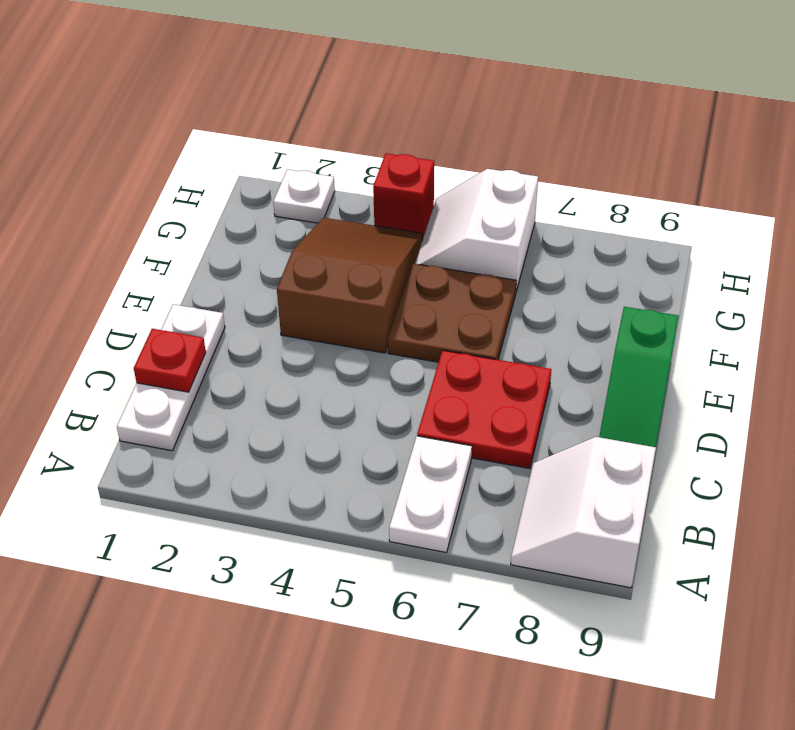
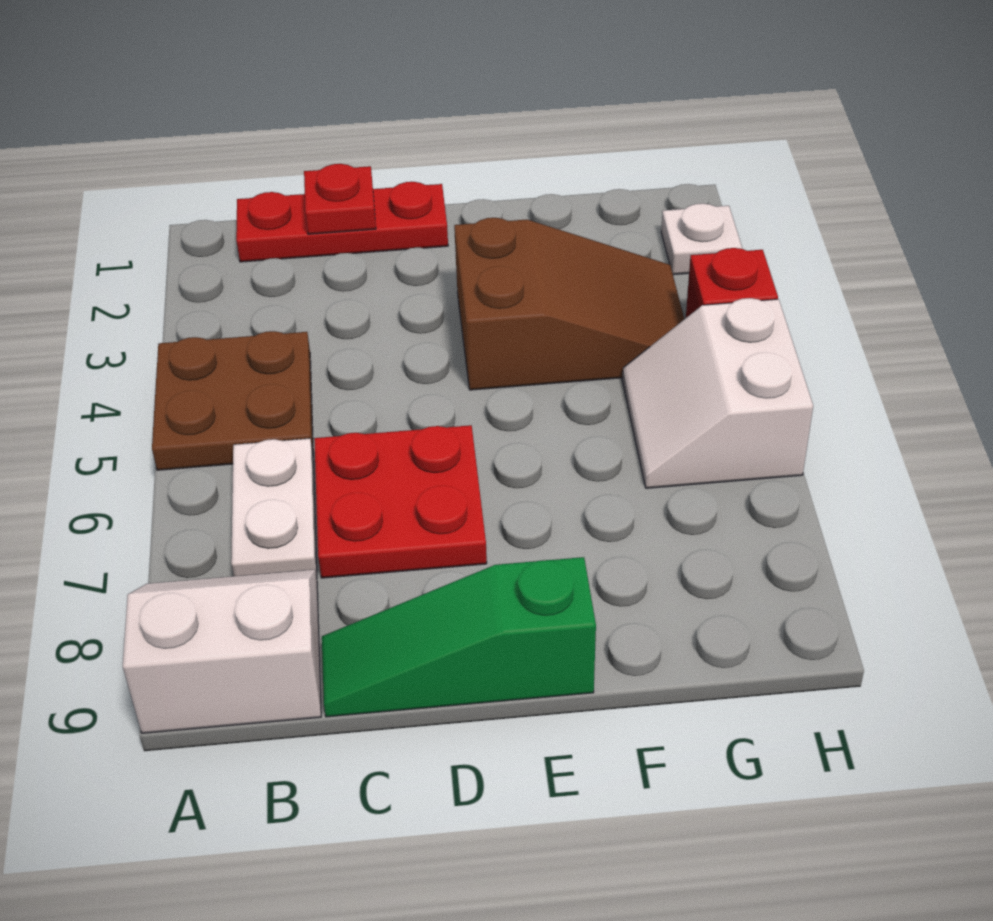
white 1x2 plate [389,436,472,553] -> white 1x2 plate turned to [231,438,317,576]
white 1x3 plate [117,304,225,451] -> red 1x3 plate [236,182,448,262]
brown 2x2 plate [388,264,516,362] -> brown 2x2 plate moved to [152,331,313,470]
white 2x2 slope [415,169,538,291] -> white 2x2 slope turned to [622,298,813,488]

